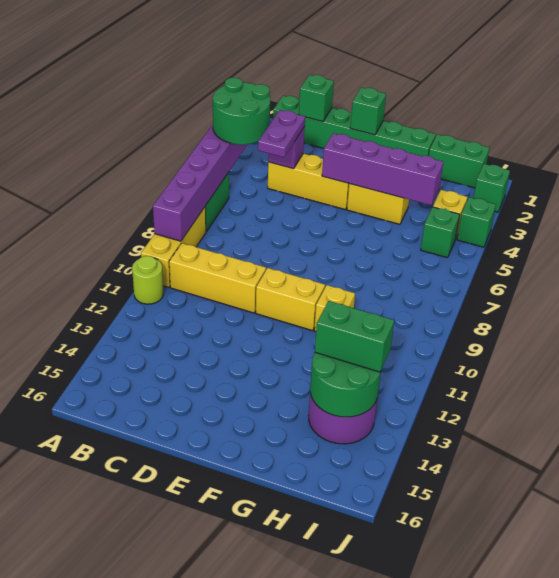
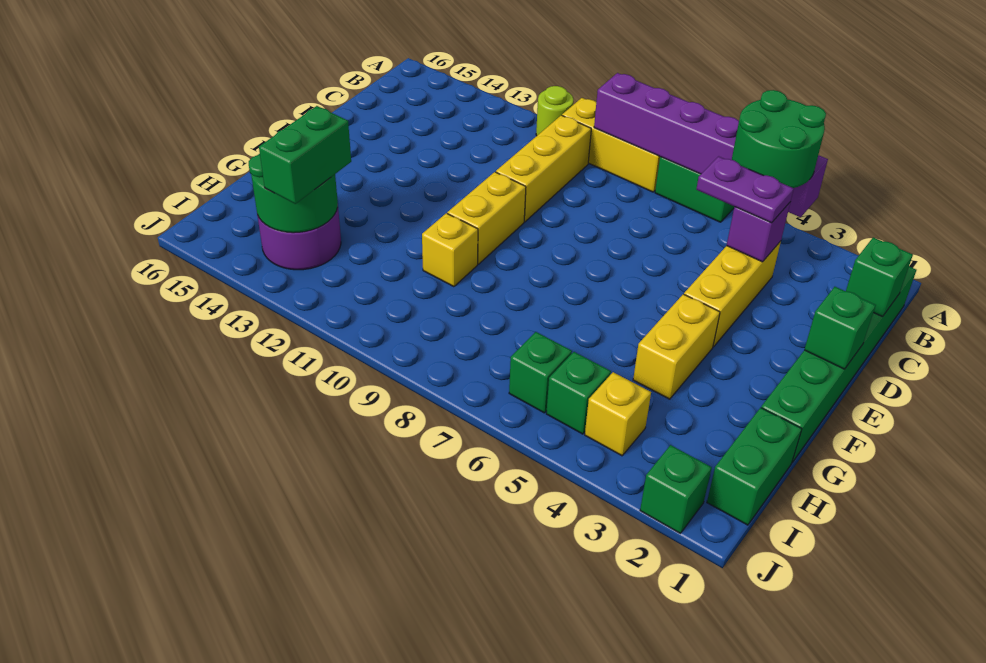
purple 1x4 brick [322,133,443,205] -> none
green 1x1 brick [457,197,496,247] -> green 1x1 brick moved to [509,332,572,413]

